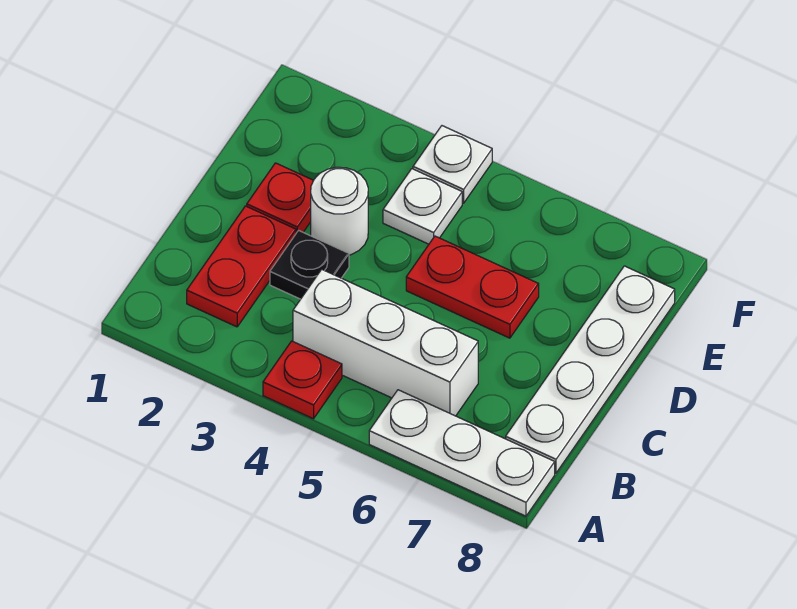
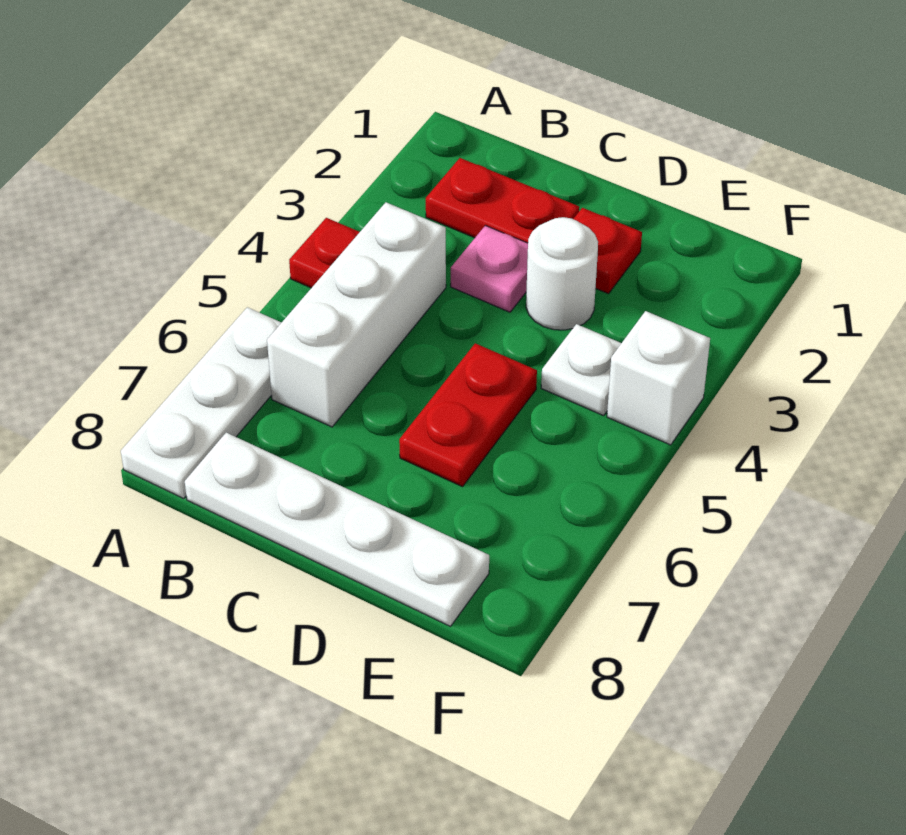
black 1x1 plate [270,230,349,299] -> pink 1x1 plate [451,225,528,312]
white 1x1 plate [413,126,492,203] -> white 1x1 brick [607,311,710,445]

